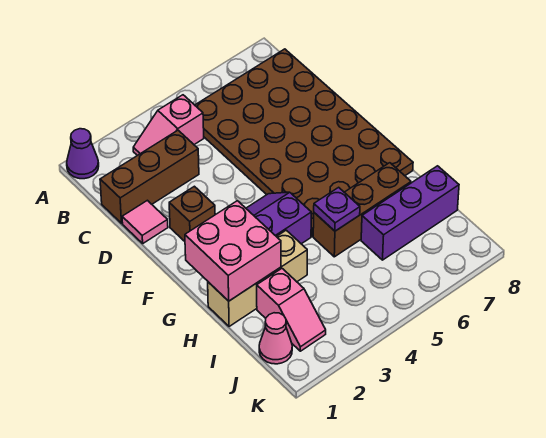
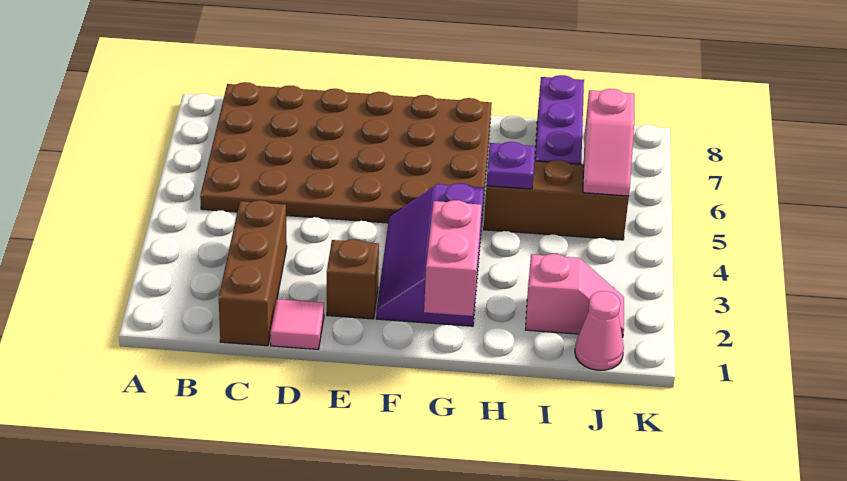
purple 1x1 cone [67,129,99,179] -> none
pink 1x2 slope [133,95,204,156] -> pink 1x2 slope moved to [583,89,634,196]
pink 2x2 brick [185,201,281,301] -> pink 1x2 brick [424,200,482,316]
tan 1x3 brick [208,230,307,327] -> none
brown 1x3 brick [313,163,411,257] -> brown 1x3 brick turned to [484,160,629,240]

